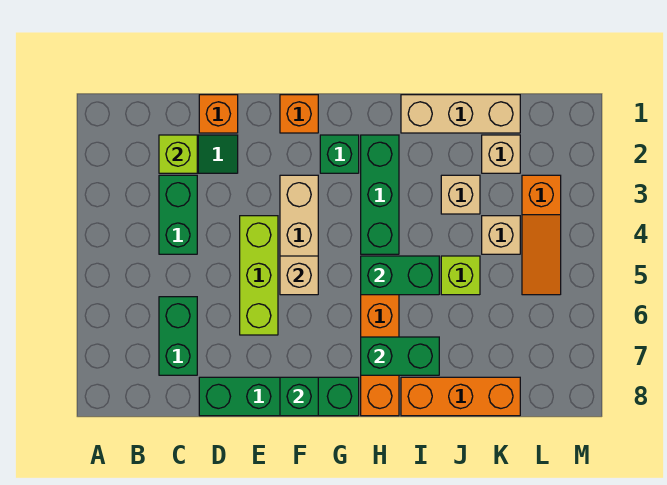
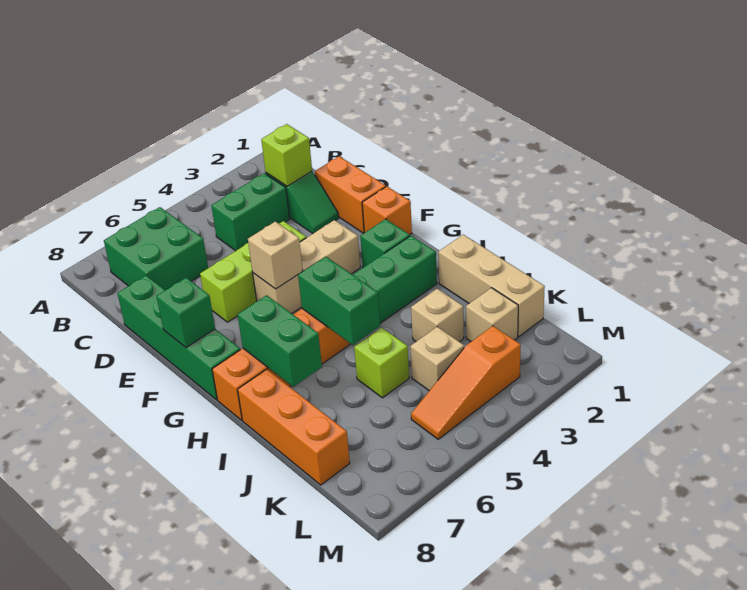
green 1x2 brick [159,297,197,375] -> green 2x2 brick [104,207,208,290]
orange 1x1 brick [199,95,238,133] -> orange 1x2 brick [315,156,386,233]

